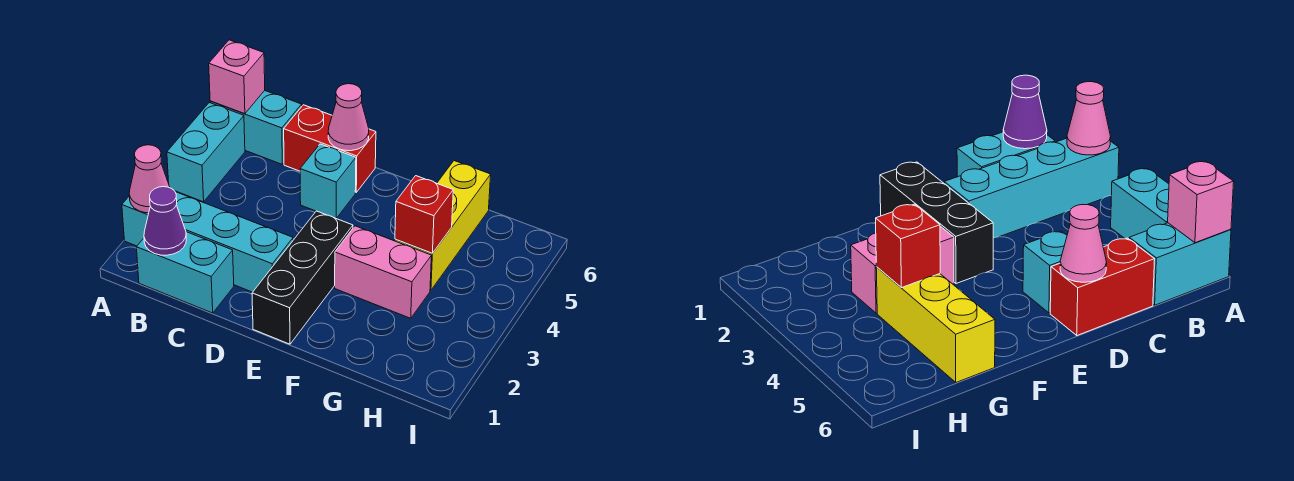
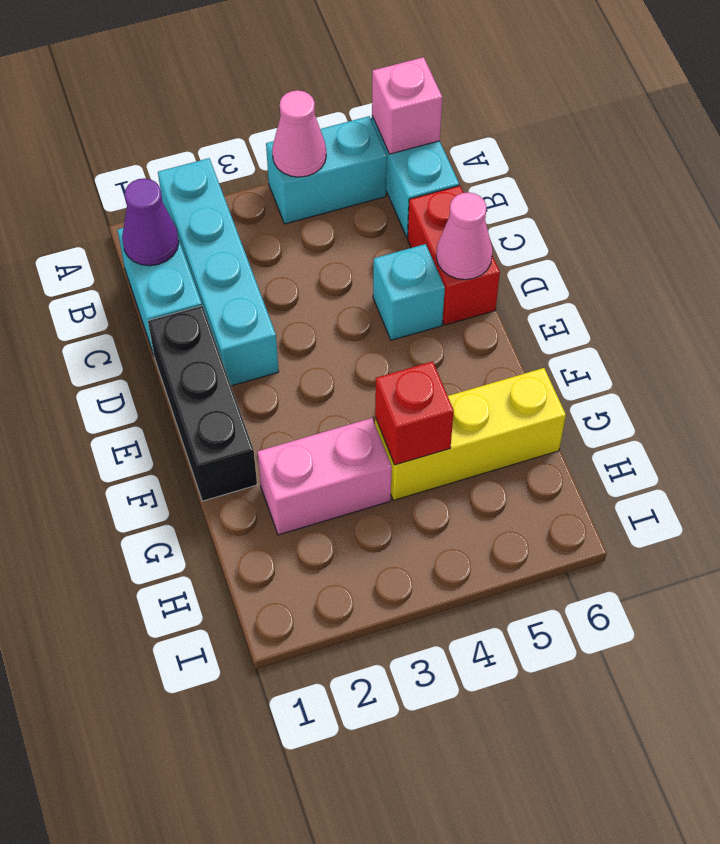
pink 1x1 cone [129,145,170,213] -> pink 1x1 cone moved to [272,90,326,177]
black 1x3 brick [252,211,353,344] -> black 1x3 brick turned to [148,306,257,501]
pink 1x2 brick [335,226,431,318] -> pink 1x2 brick turned to [257,418,392,535]

